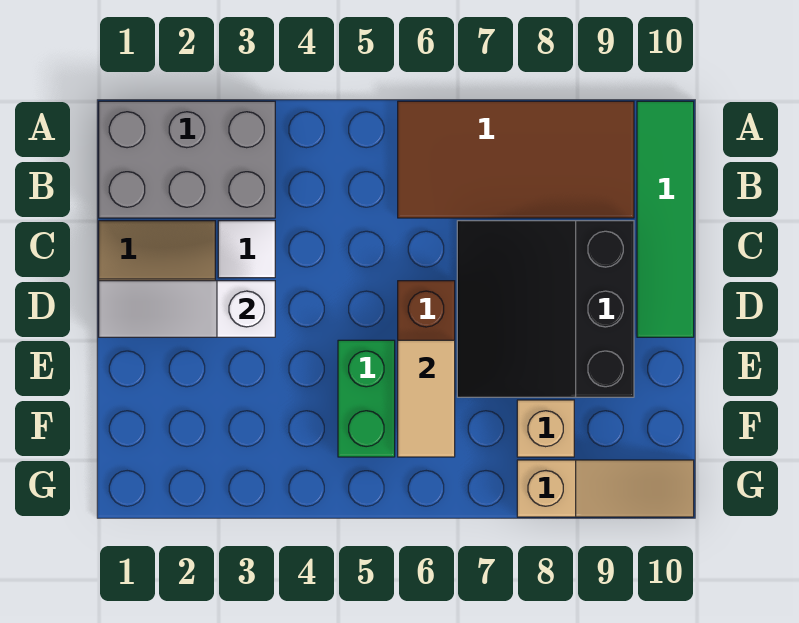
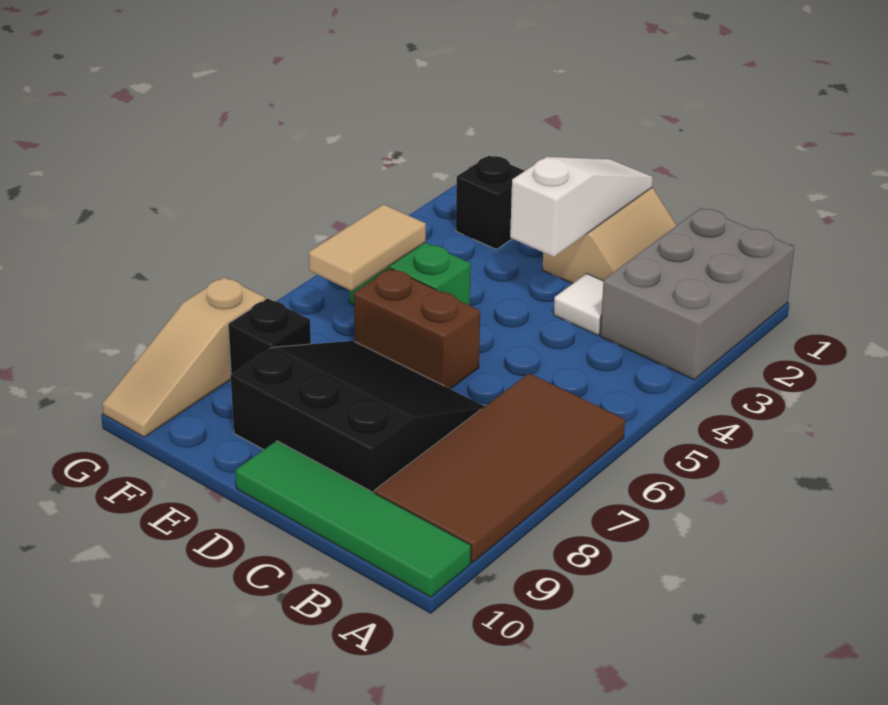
tan 1x2 tile [398,340,455,457] -> tan 1x2 tile turned to [309,204,426,291]
none -> black 1x1 brick [456,156,524,249]
tan 1x1 brick [517,400,574,457] -> black 1x1 brick [228,299,311,374]

